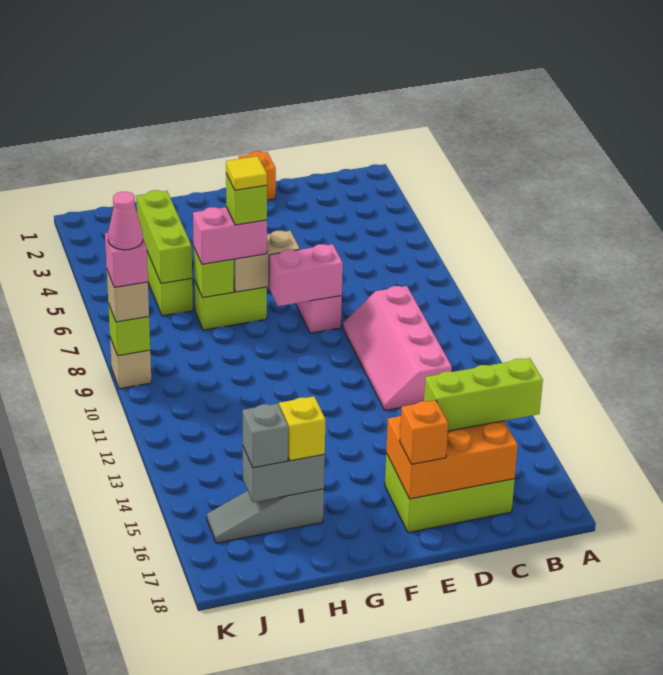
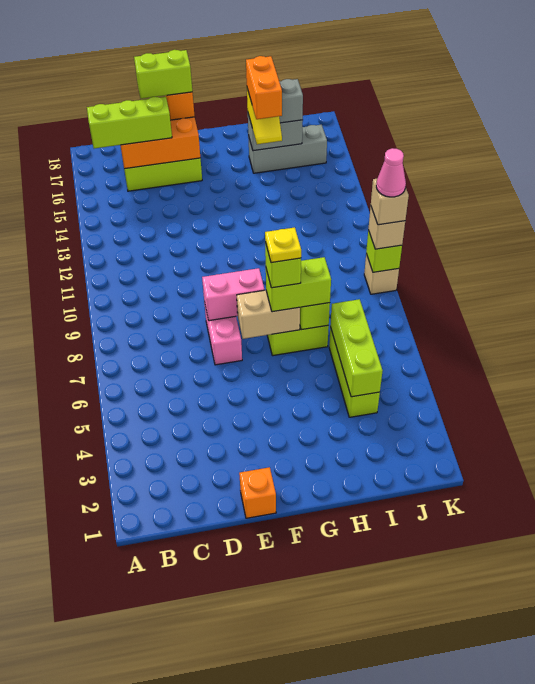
pink 2x4 slope [343,286,452,411] -> none
none -> lime 1x2 brick [134,50,192,99]
pink 1x2 brick [193,207,267,264] -> lime 1x2 brick [266,257,331,312]
yellow 1x1 tile [226,156,267,190] -> yellow 1x1 plate [265,227,301,263]
none -> orange 1x2 brick [246,56,282,119]
grey 1x3 slope [207,489,324,543] -> grey 1x3 brick [248,125,327,173]
pink 1x1 brick [105,233,148,287] -> tan 1x1 brick [371,179,409,225]

